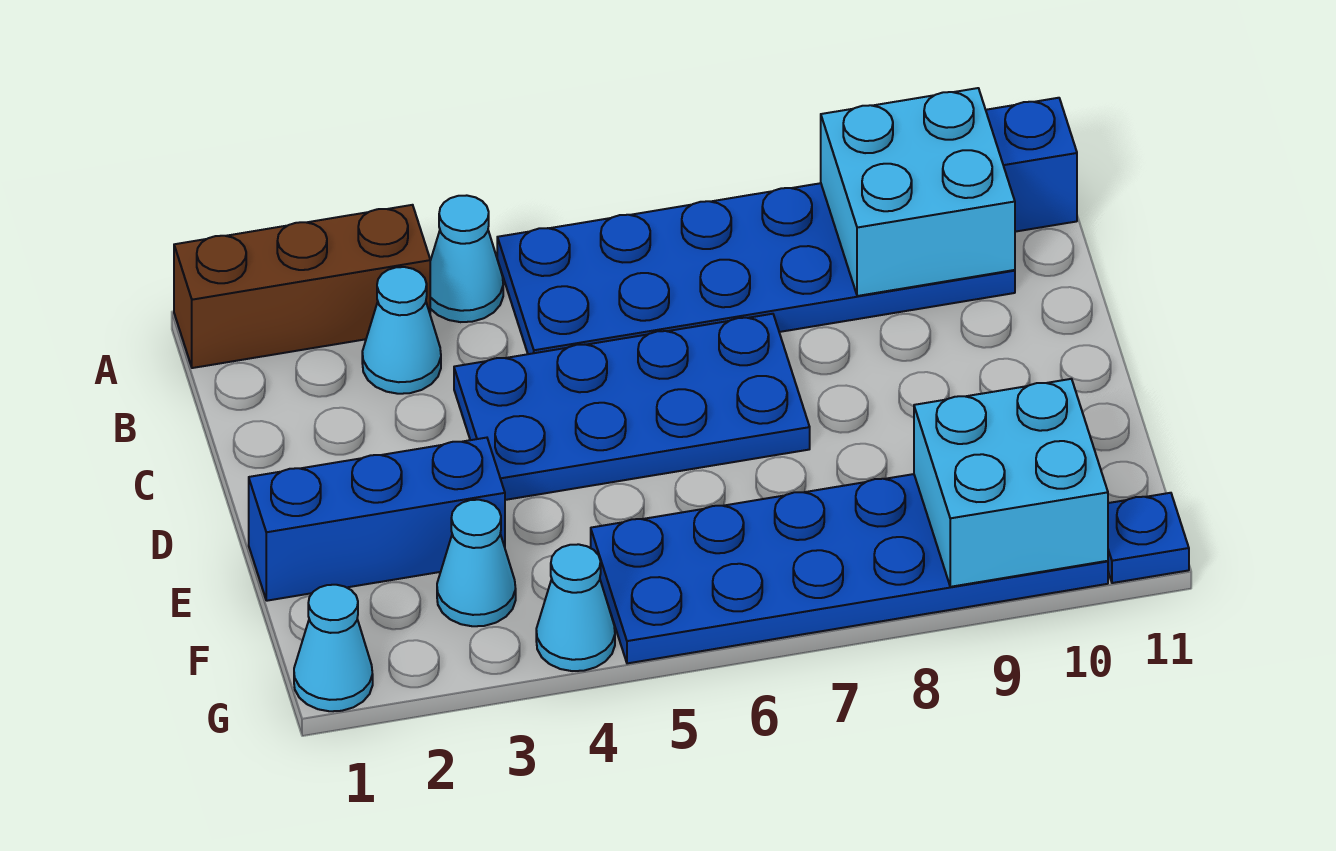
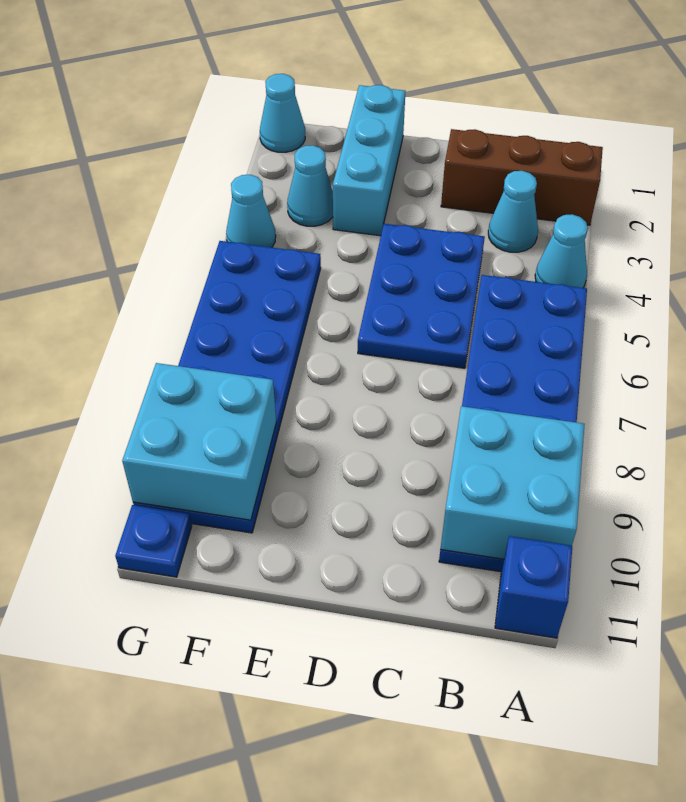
brown 1x3 brick [174,205,430,368] -> brown 1x3 brick turned to [441,129,603,225]
blue 2x4 plate [454,314,810,500] -> blue 2x3 plate [358,224,485,368]
blue 1x3 brick [249,438,505,601] -> cyan 1x3 brick [333,85,405,236]

